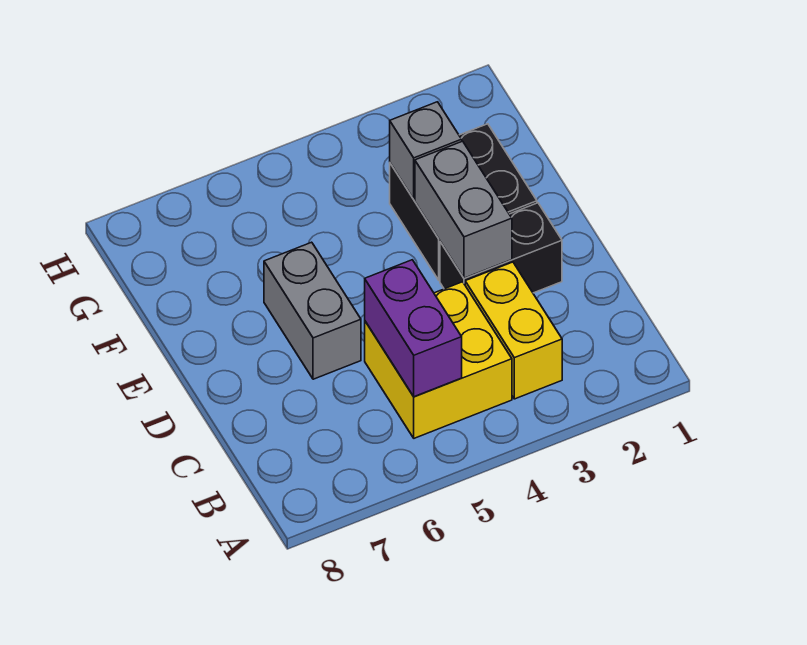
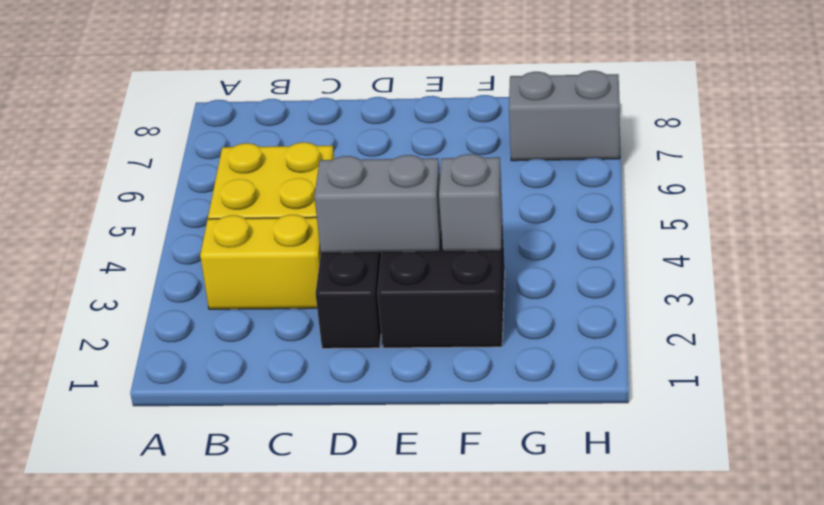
purple 1x2 brick [365,260,462,397] -> none
grey 1x2 brick [264,242,361,379] -> grey 1x2 brick moved to [509,71,620,161]

